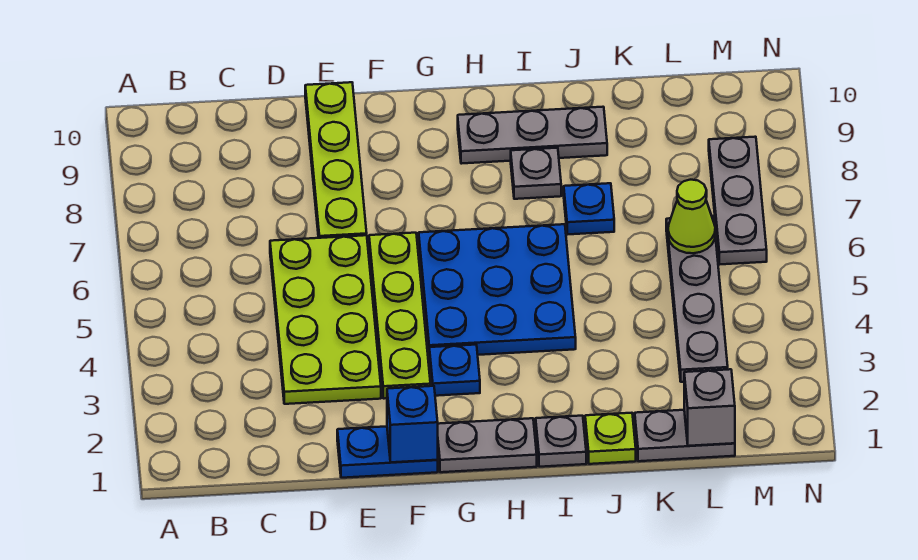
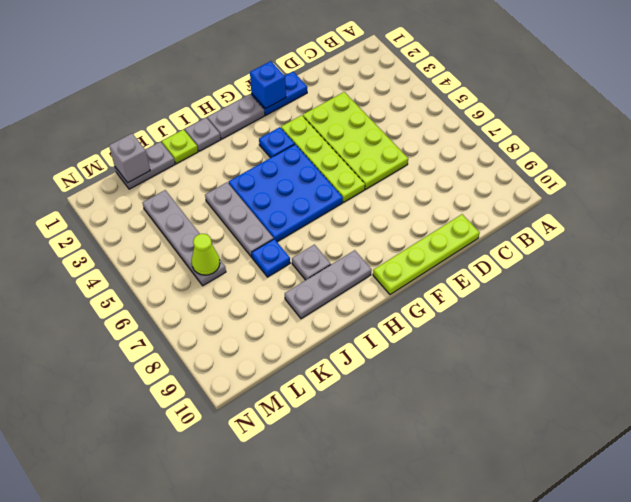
lime 1x4 plate [305,82,367,238] -> lime 1x4 plate turned to [373,214,480,295]
grey 1x3 plate [709,137,767,264] -> grey 1x3 plate moved to [205,182,274,257]

